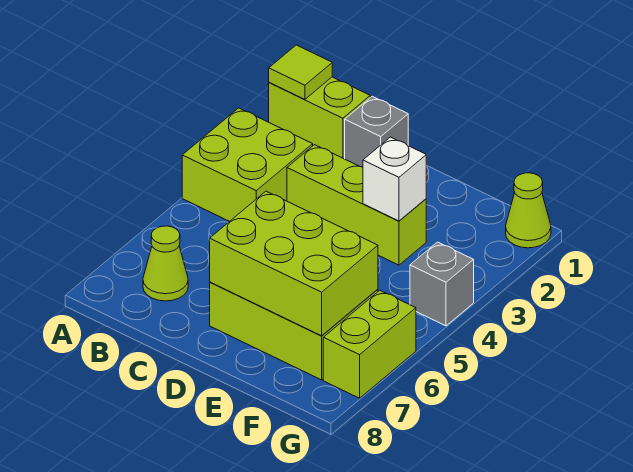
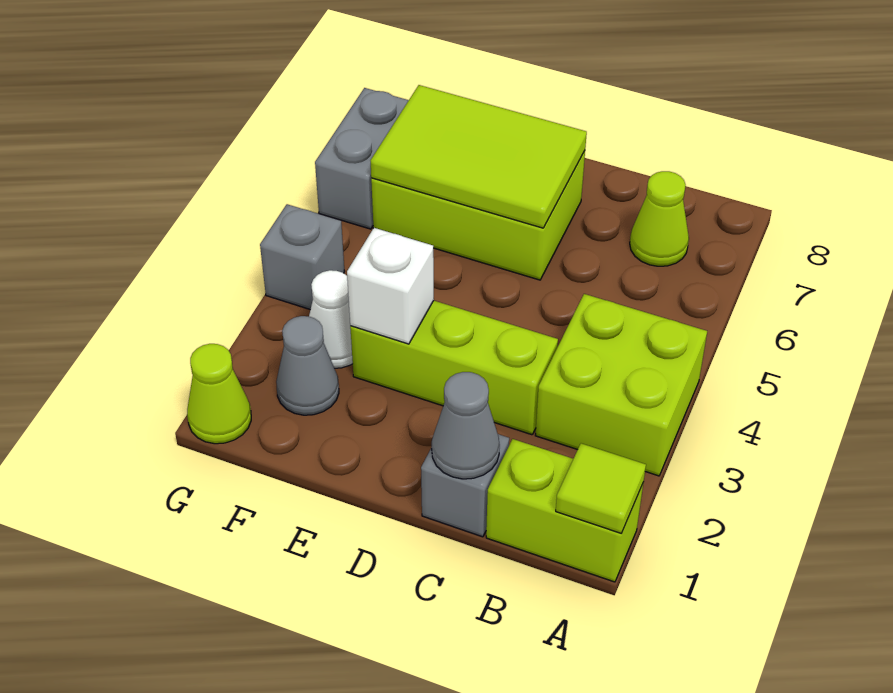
none -> grey 1x1 cone [432,372,500,479]
lime 2x3 brick [210,191,378,336] -> lime 2x3 tile [370,85,587,228]
none -> grey 1x1 cone [276,316,339,415]
none -> white 1x1 cone [309,270,353,368]
lime 1x2 brick [323,290,416,398] -> grey 1x2 brick [315,88,409,229]

